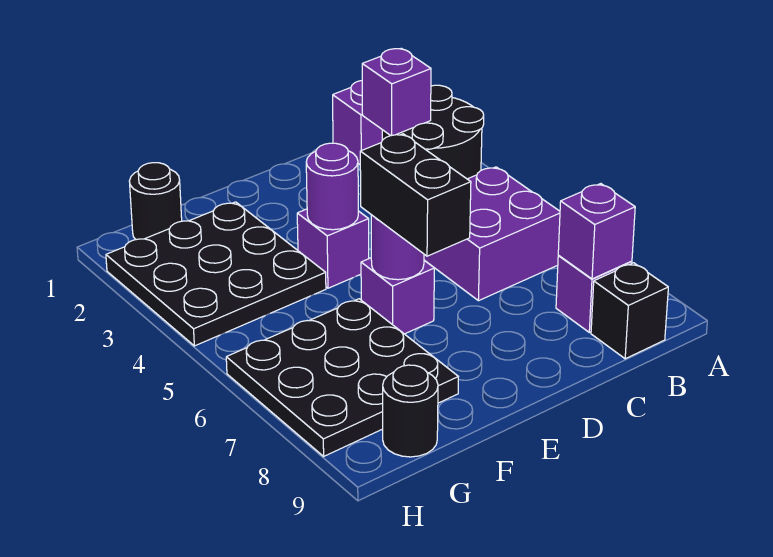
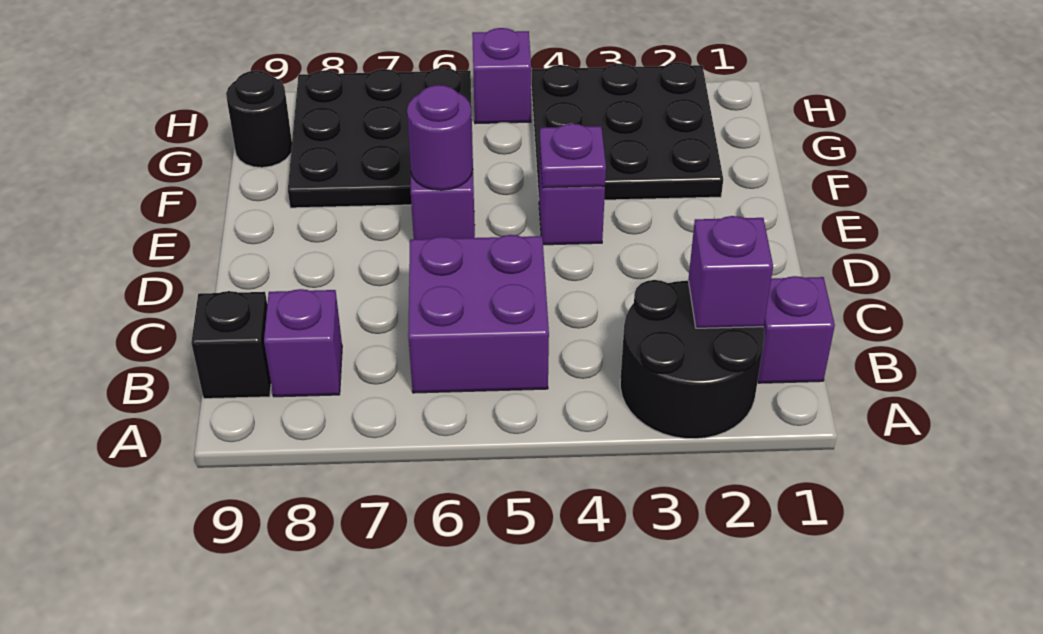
purple 1x1 brick [558,184,635,279] -> purple 1x1 brick moved to [472,28,531,124]
purple 1x1 round brick [306,143,358,230] -> purple 1x1 plate [540,124,606,188]
black 1x2 brick [360,134,471,256] -> none
black 1x1 round brick [129,163,182,240] -> none

